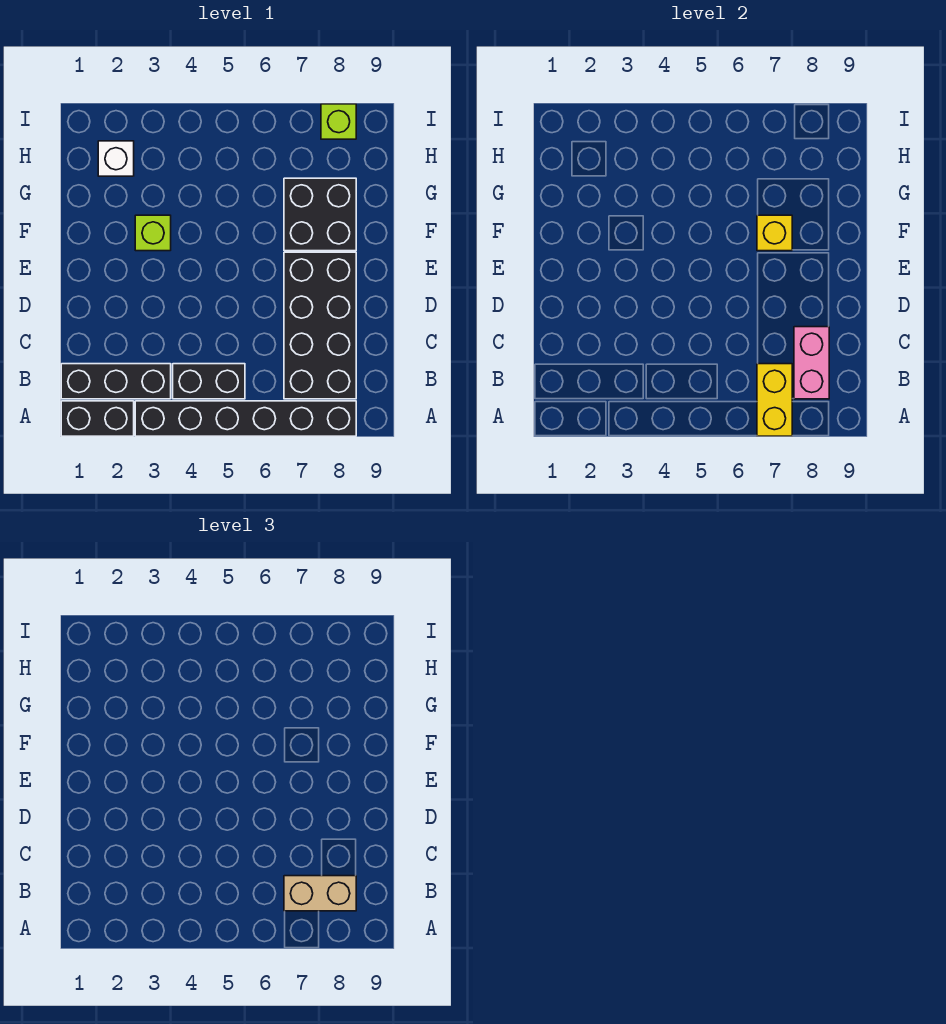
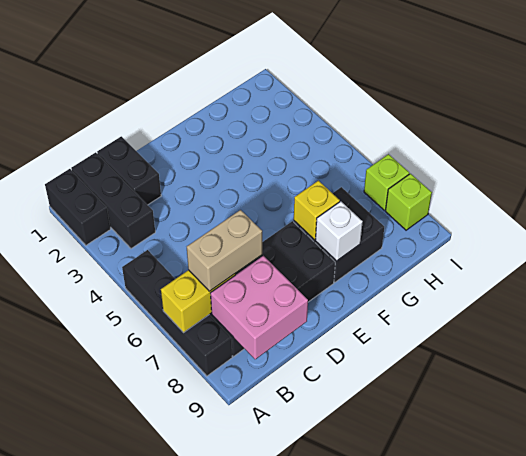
black 1x6 brick [135,401,356,436] -> black 1x4 brick [122,250,232,376]
black 1x2 brick [173,364,245,399] -> black 1x2 brick moved to [97,136,161,205]
tan 1x2 brick [284,876,356,911] -> tan 1x2 brick turned to [187,210,262,291]
pink 1x2 brick [794,327,829,399] -> pink 2x2 brick [211,256,308,359]
lime 1x1 brick [135,215,171,251] -> lime 1x1 brick moved to [364,154,409,210]
white 1x1 brick [98,141,134,176] -> white 1x1 brick moved to [315,201,363,261]

